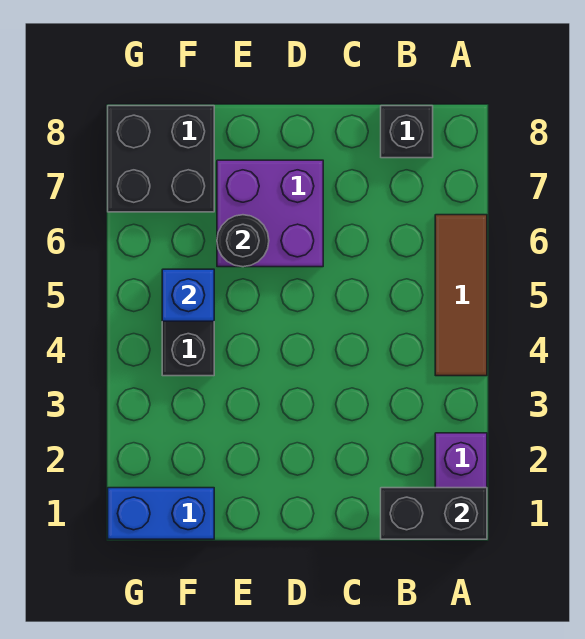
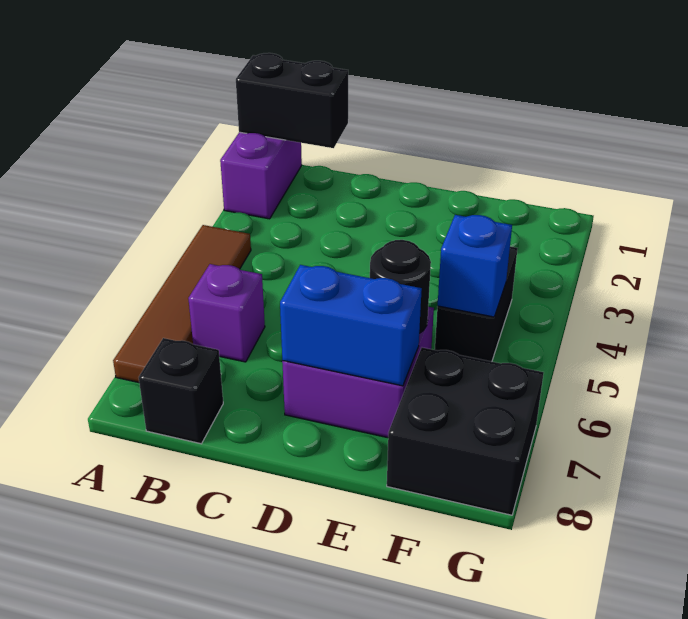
brown 1x3 tile [435,215,487,376] -> brown 1x4 tile [113,225,251,383]
none -> purple 1x1 brick [188,264,265,362]
blue 1x2 brick [108,488,214,539] -> blue 1x2 brick moved to [280,265,422,386]

